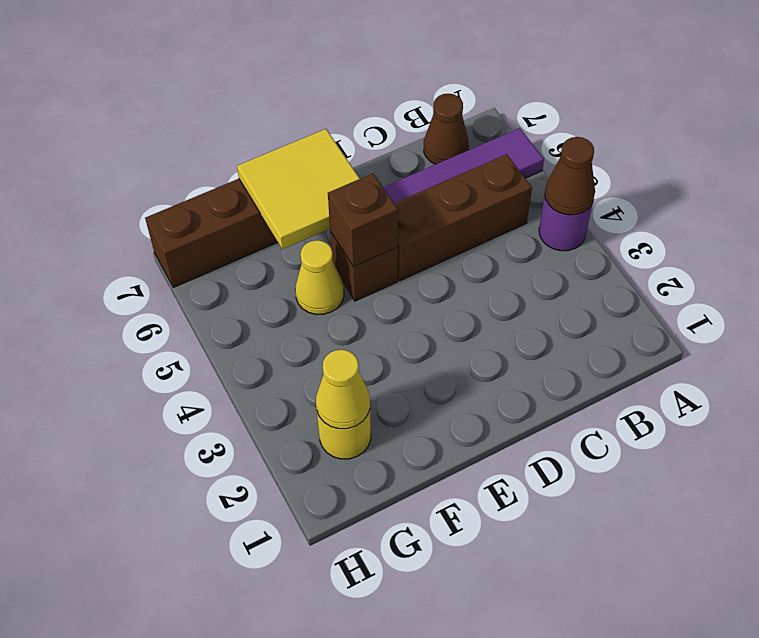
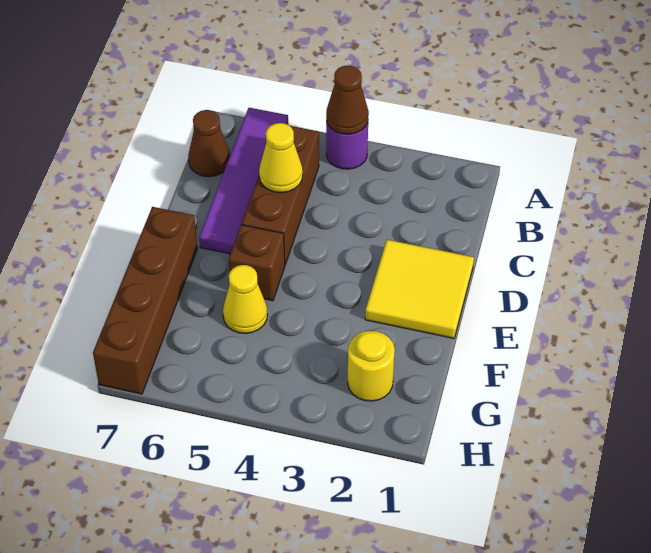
brown 1x1 brick [328,174,398,267] -> none
yellow 2x2 tile [237,129,360,249] -> yellow 2x2 tile moved to [365,240,474,338]
yellow 1x1 cone [316,350,370,429] -> yellow 1x1 cone moved to [259,123,303,193]

